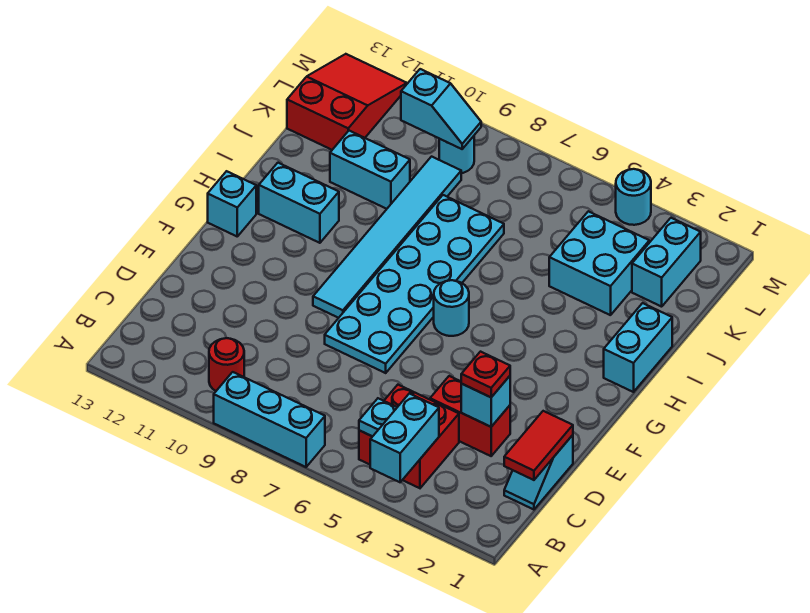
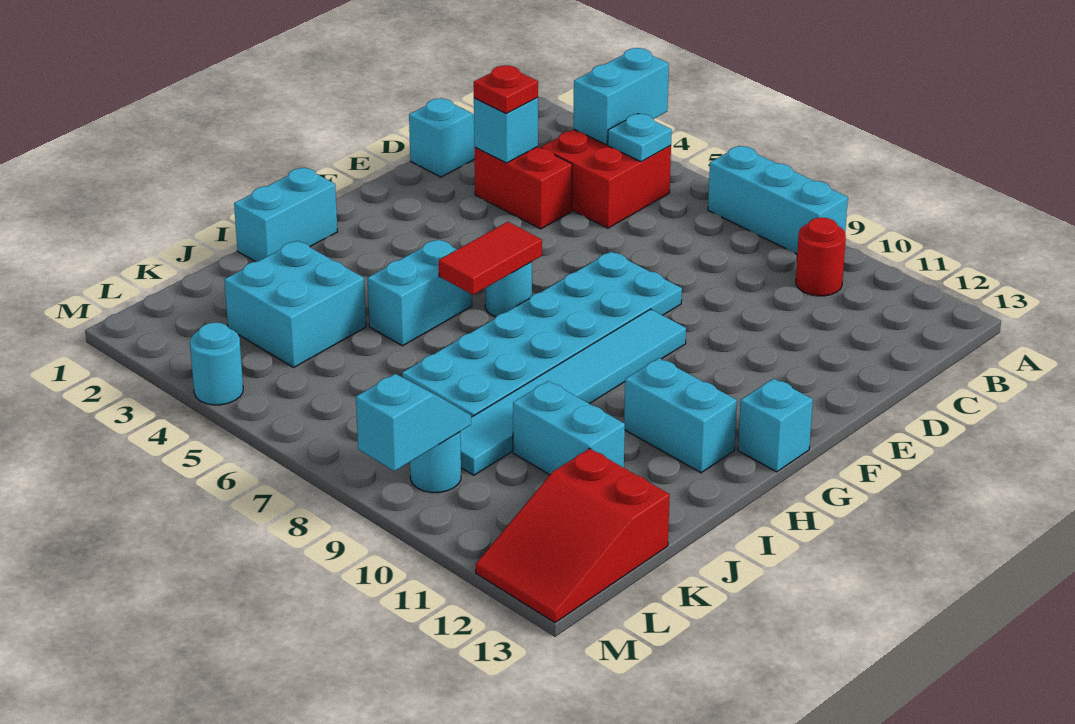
red 1x2 tile [504,411,573,480] -> red 1x2 tile moved to [439,222,542,295]
cyan 1x2 brick [632,218,701,307] -> cyan 1x2 brick moved to [367,239,472,346]
cyan 1x2 slope [401,69,481,149] -> cyan 1x2 slope turned to [356,374,471,471]

